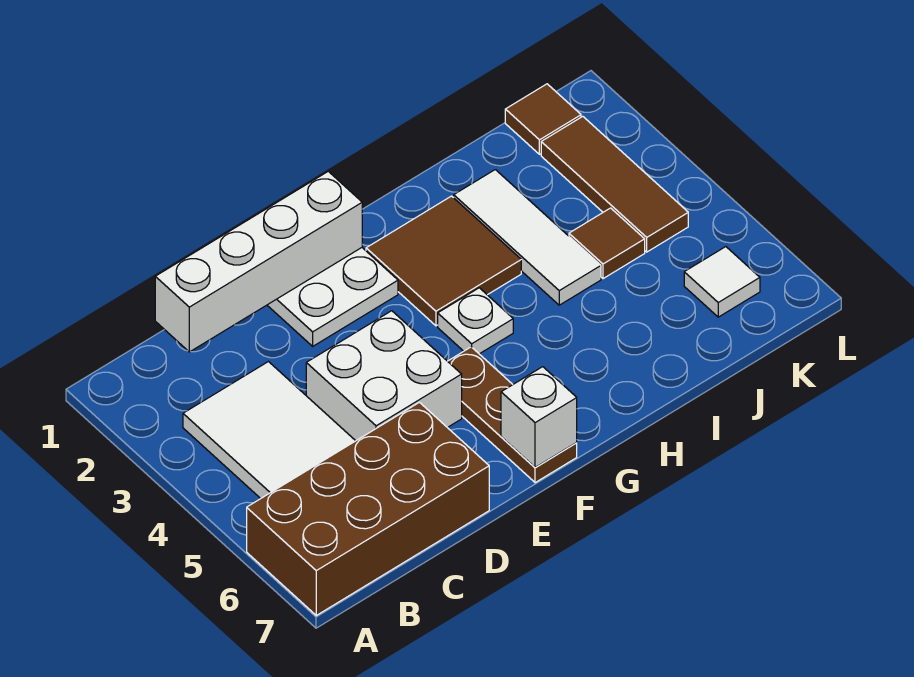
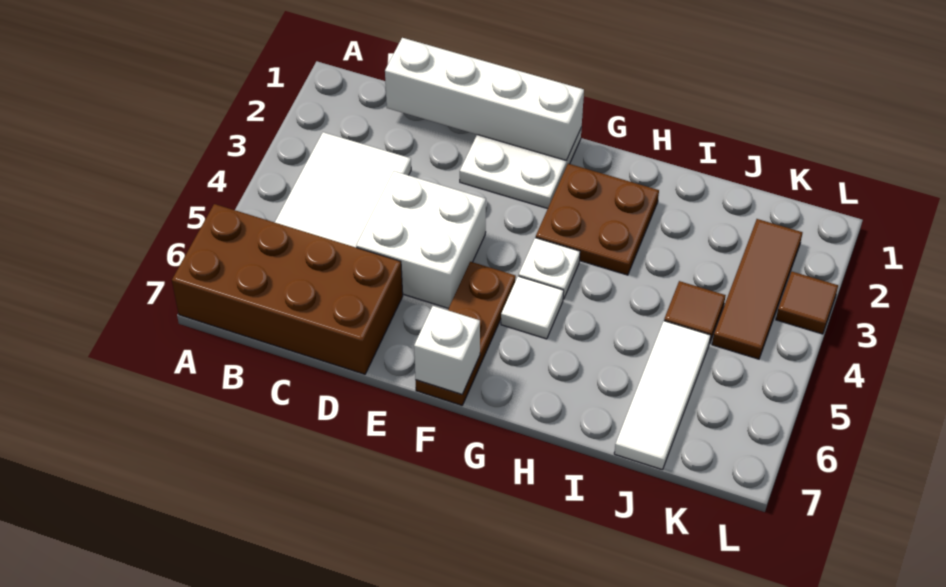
brown 2x2 tile [366,196,521,326] -> brown 2x2 plate [536,164,659,275]
white 1x3 tile [454,170,601,305] -> white 1x3 tile moved to [614,321,711,470]
brown 1x1 tile [505,84,581,154] -> brown 1x1 tile moved to [776,272,838,334]
white 1x1 tile [684,247,760,317] -> white 1x1 tile moved to [501,276,564,339]

